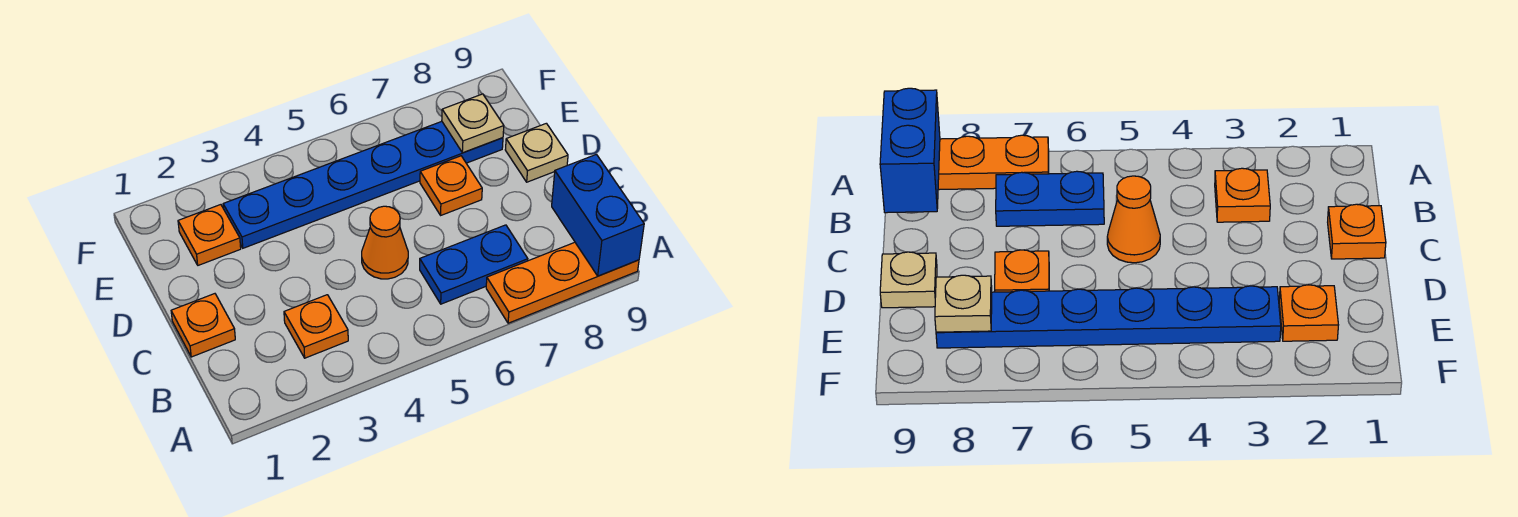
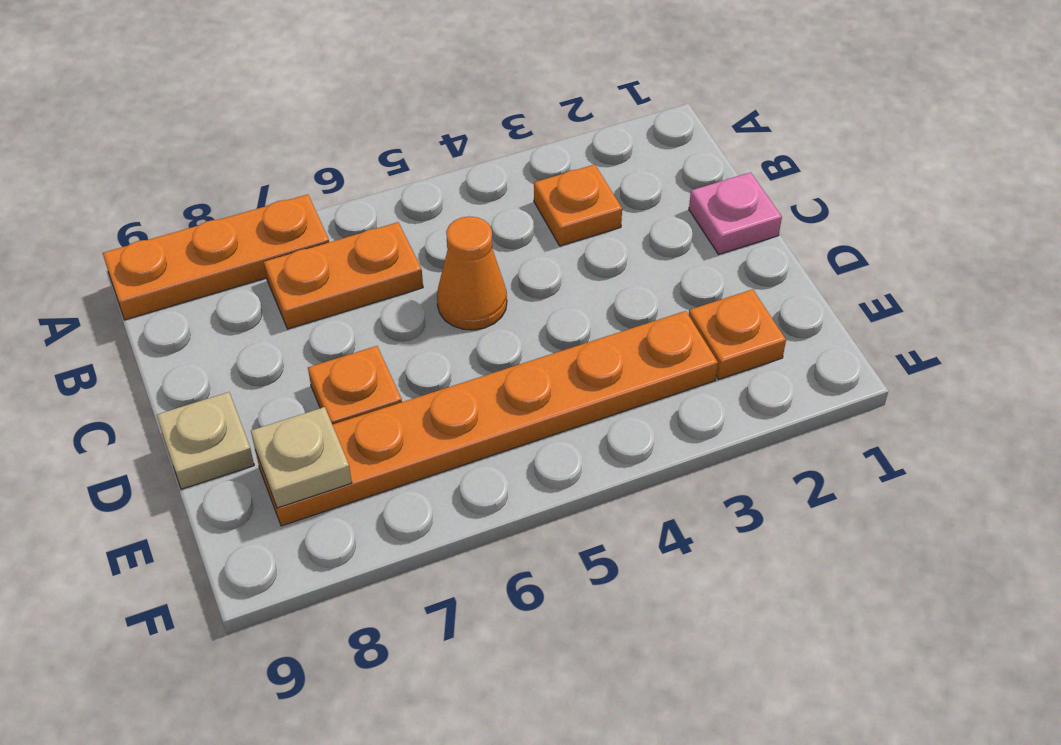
blue 1x2 brick [552,154,644,276] -> none
blue 1x2 plate [420,225,528,304] -> orange 1x2 plate [264,222,423,329]
orange 1x1 plate [171,294,235,357] -> pink 1x1 plate [689,172,782,254]
blue 1x6 plate [223,121,503,248] -> orange 1x6 plate [256,311,718,526]

